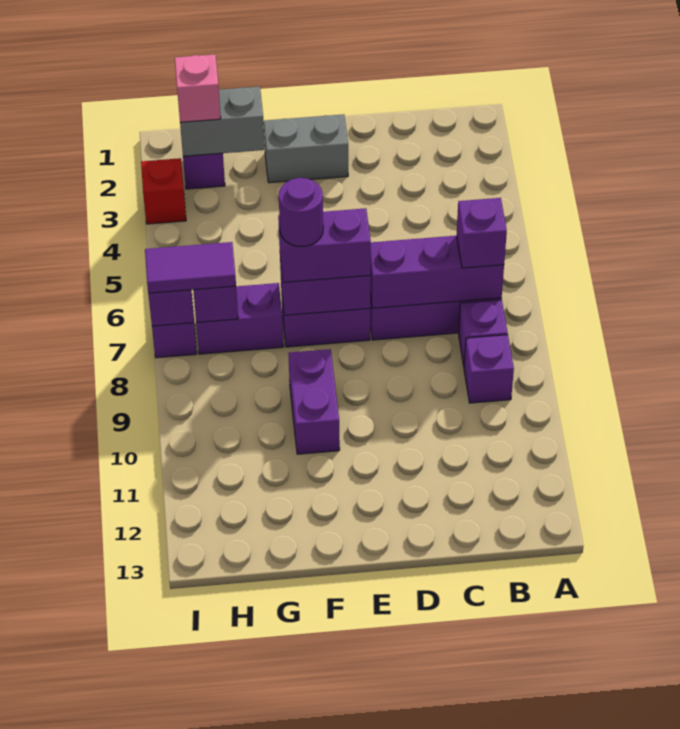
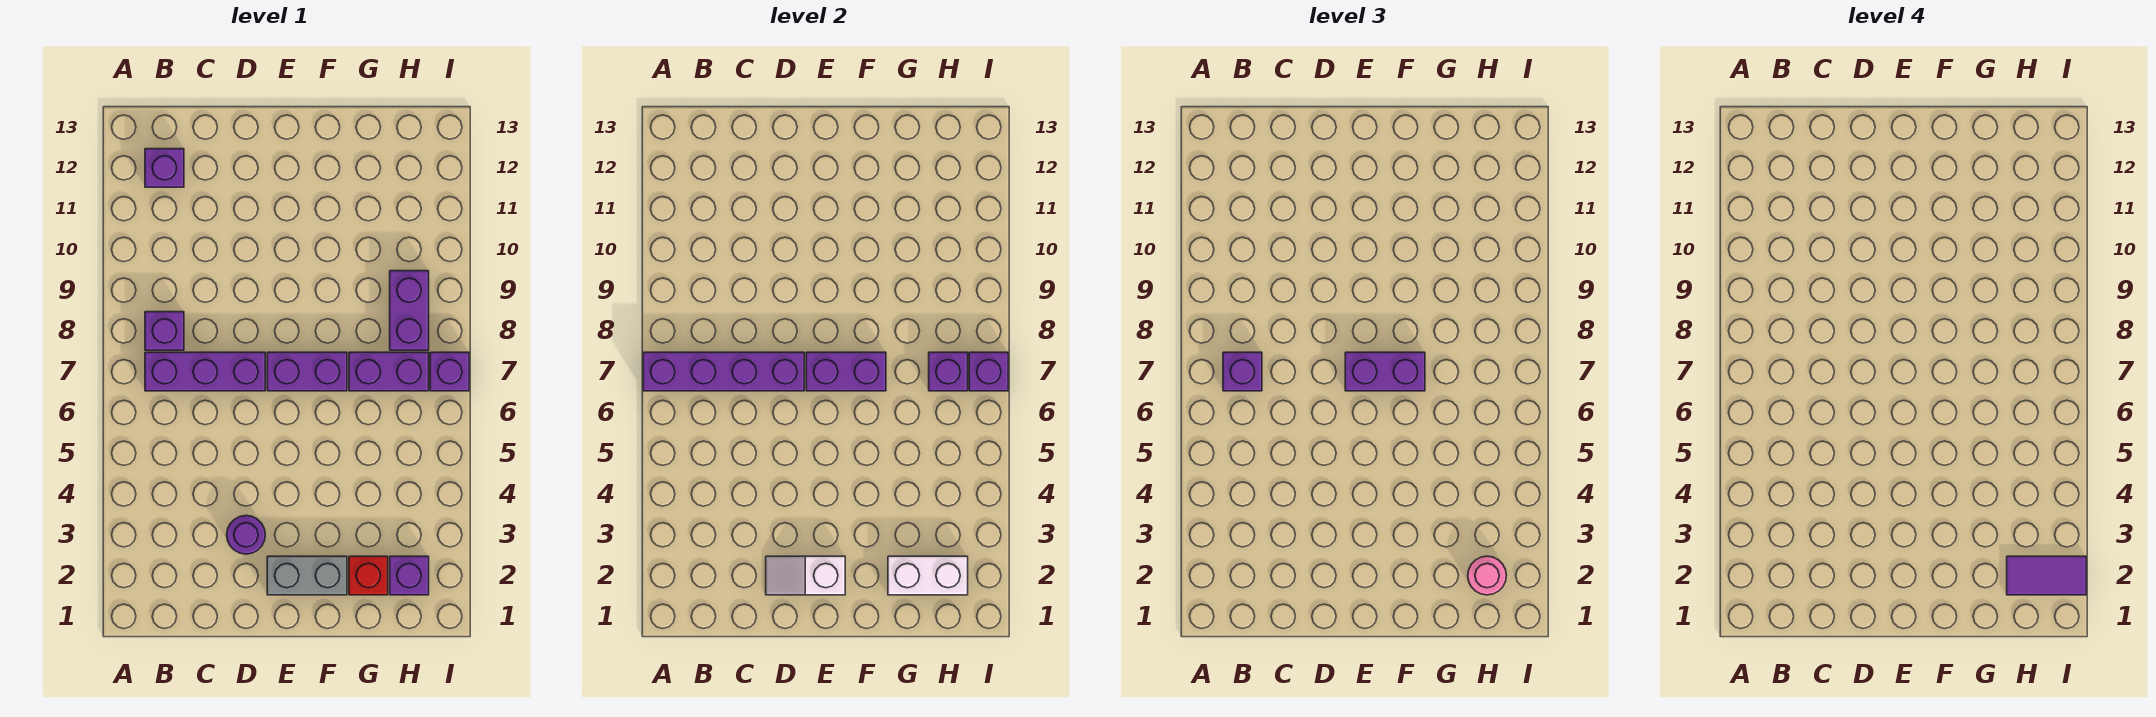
purple 1x3 brick [370,236,504,308] -> purple 1x4 brick [643,352,804,391]
purple 1x1 brick [464,335,514,403] -> purple 1x1 brick moved to [145,149,184,187]
none -> white 1x2 slope [766,556,845,595]
purple 1x1 round brick [279,178,323,247] -> purple 1x1 round brick moved to [227,515,265,554]
purple 1x2 brick [288,349,340,454] -> purple 1x2 brick moved to [390,271,429,350]
grey 1x2 brick [180,87,265,156] -> white 1x2 brick [888,556,968,595]
pink 1x1 brick [175,54,221,122] -> pink 1x1 round brick [1468,556,1506,595]
purple 1x2 tile [145,242,236,293] -> purple 1x2 tile moved to [2007,556,2086,595]
red 1x1 brick [141,158,186,224] -> red 1x1 brick moved to [349,556,388,595]

